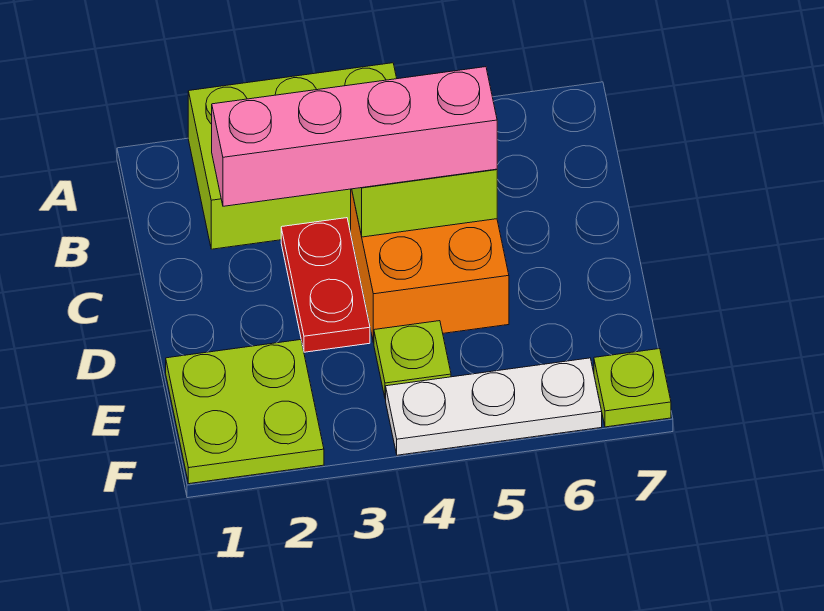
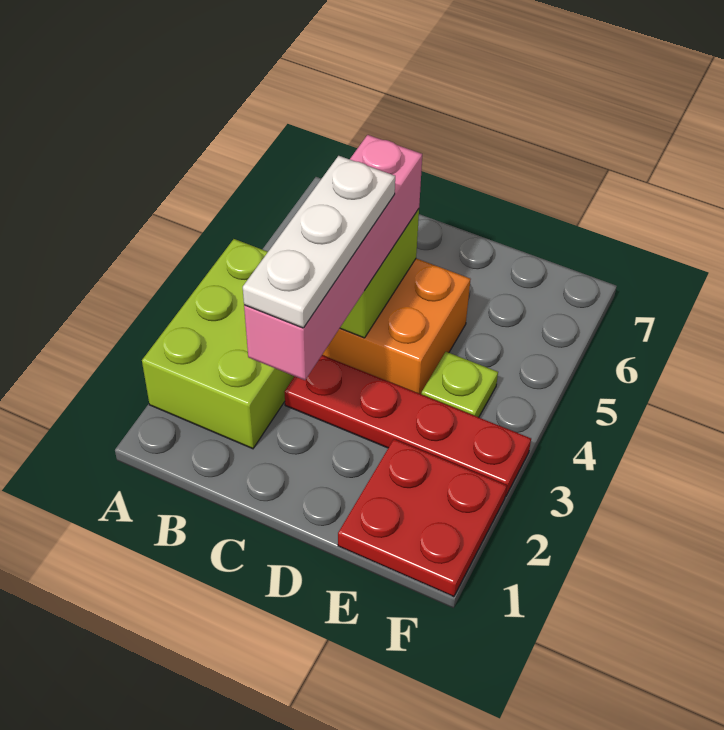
red 1x2 plate [281,218,370,352] -> red 1x4 plate [285,355,531,497]
lime 2x2 plate [166,340,324,484] -> red 2x2 plate [338,439,507,597]
white 1x3 plate [386,358,602,455] -> white 1x3 plate moved to [243,156,395,328]
lime 1x1 plate [594,349,671,427] -> none

